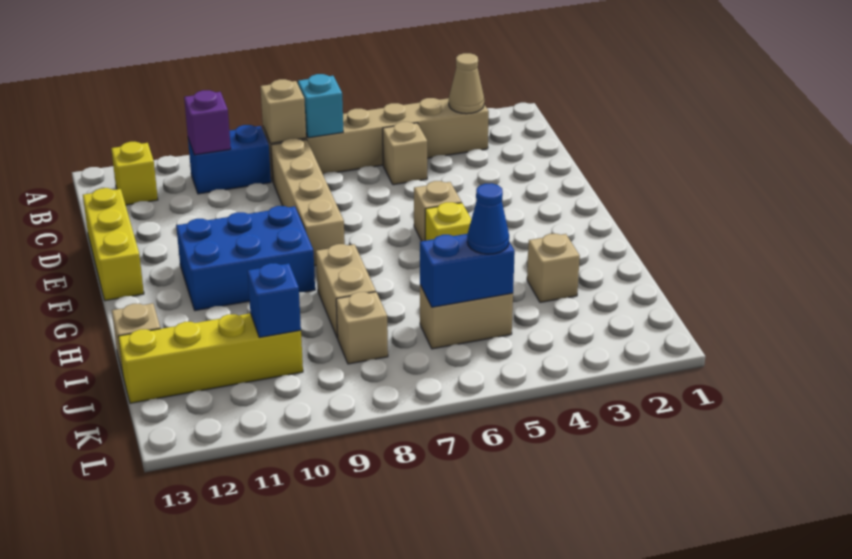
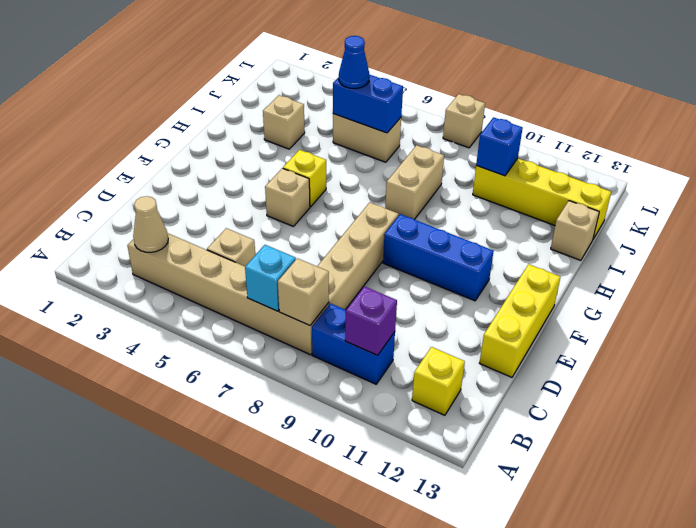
blue 2x3 brick [176,206,315,311] -> blue 1x3 brick [383,214,494,301]
tan 1x1 brick [336,292,388,364] -> tan 1x1 brick moved to [443,94,485,148]

